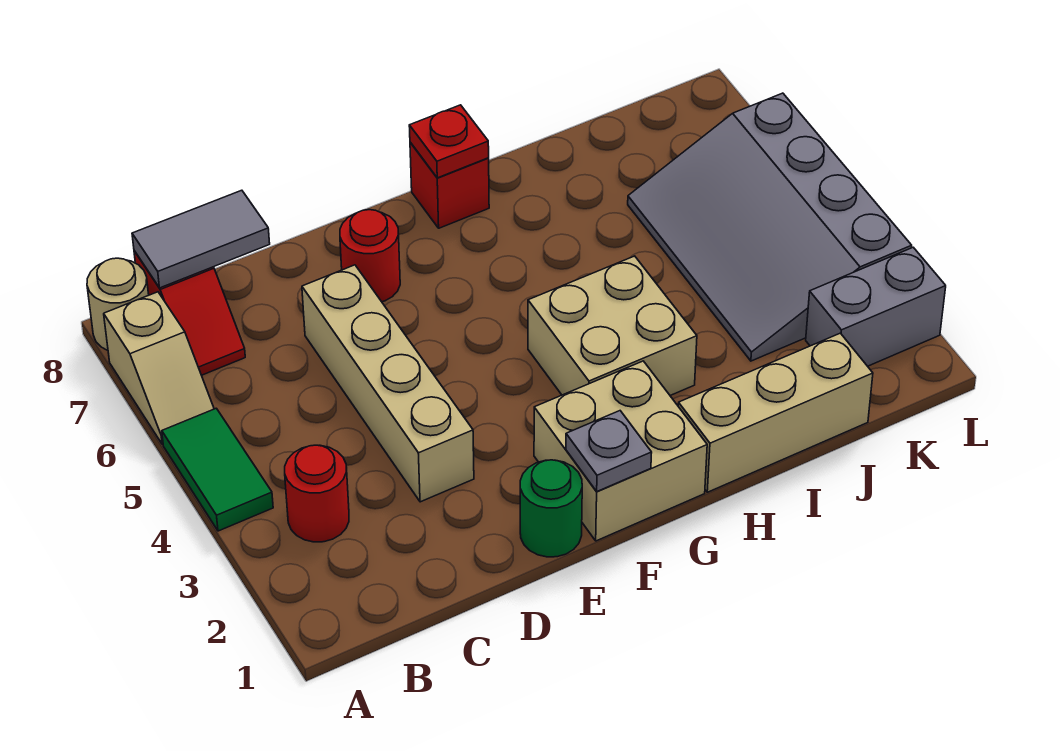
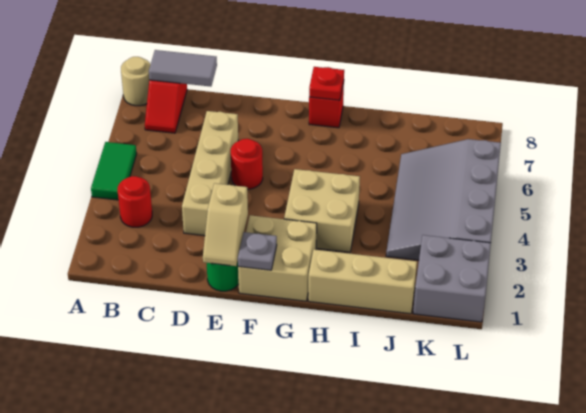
tan 1x2 slope [104,292,214,444] -> tan 1x2 slope moved to [203,183,248,266]
red 1x1 round brick [340,210,400,302] -> red 1x1 round brick moved to [231,139,263,189]
grey 1x2 brick [806,247,946,366] -> grey 2x2 brick [413,235,491,322]

